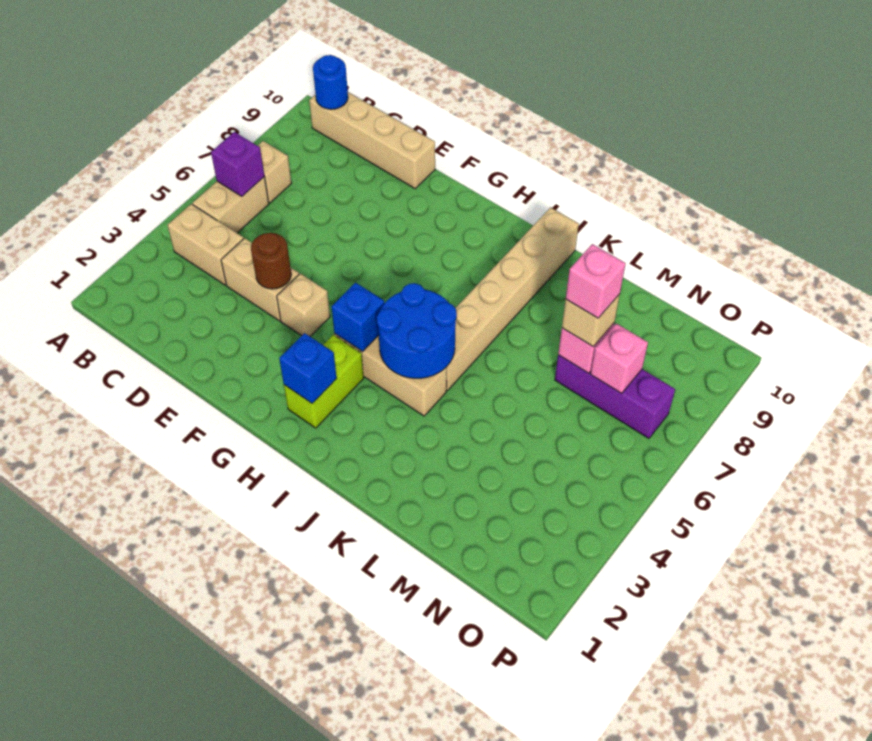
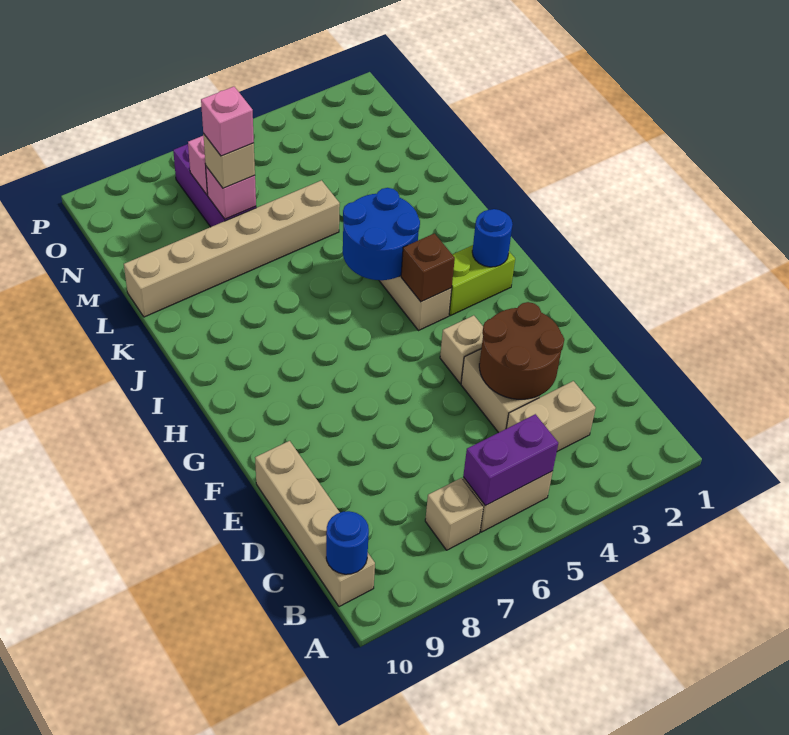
tan 1x2 brick [168,204,244,285] -> tan 1x2 brick turned to [506,381,596,451]
purple 1x1 brick [211,132,264,196] -> purple 1x2 brick [463,414,558,506]
brown 1x1 round brick [251,233,291,289] -> brown 2x2 round brick [479,302,564,399]
blue 1x1 brick [279,333,337,403] -> blue 1x1 round brick [472,209,513,267]
blue 1x1 brick [332,283,384,352] -> brown 1x1 brick [401,233,455,302]
tan 1x6 brick [446,208,579,391] -> tan 1x6 brick moved to [124,180,340,317]

